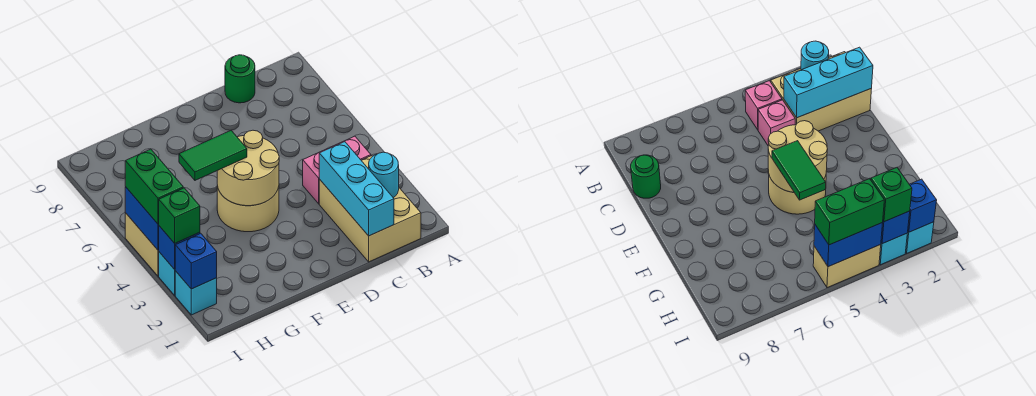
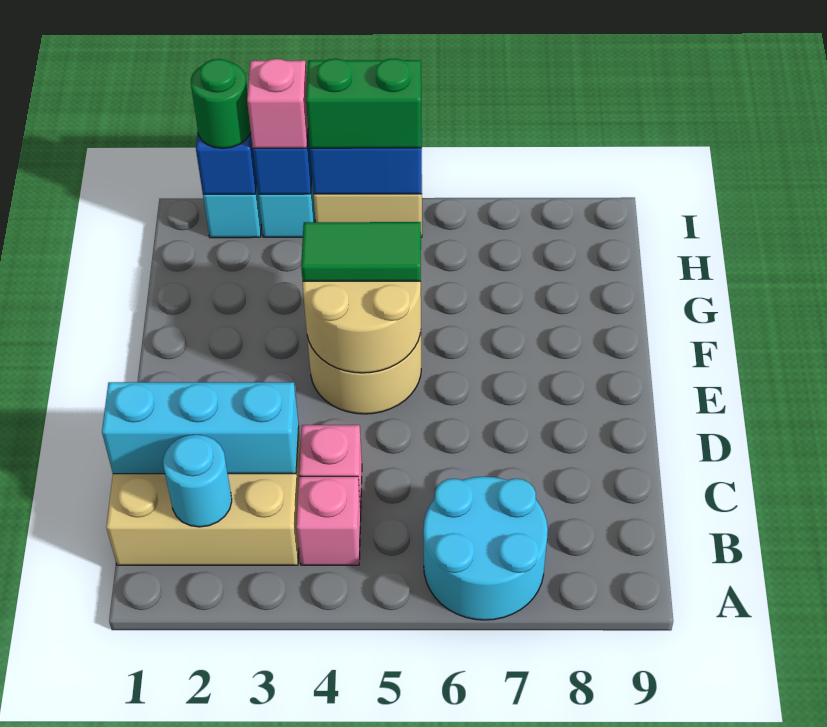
none -> cyan 2x2 round brick [423,476,548,620]
green 1x1 round brick [225,55,255,103] -> green 1x1 round brick moved to [191,59,251,148]
green 1x2 tile [179,130,247,180] -> green 1x2 tile turned to [301,222,421,281]
green 1x1 brick [159,188,200,243] -> pink 1x1 brick [247,59,308,148]

